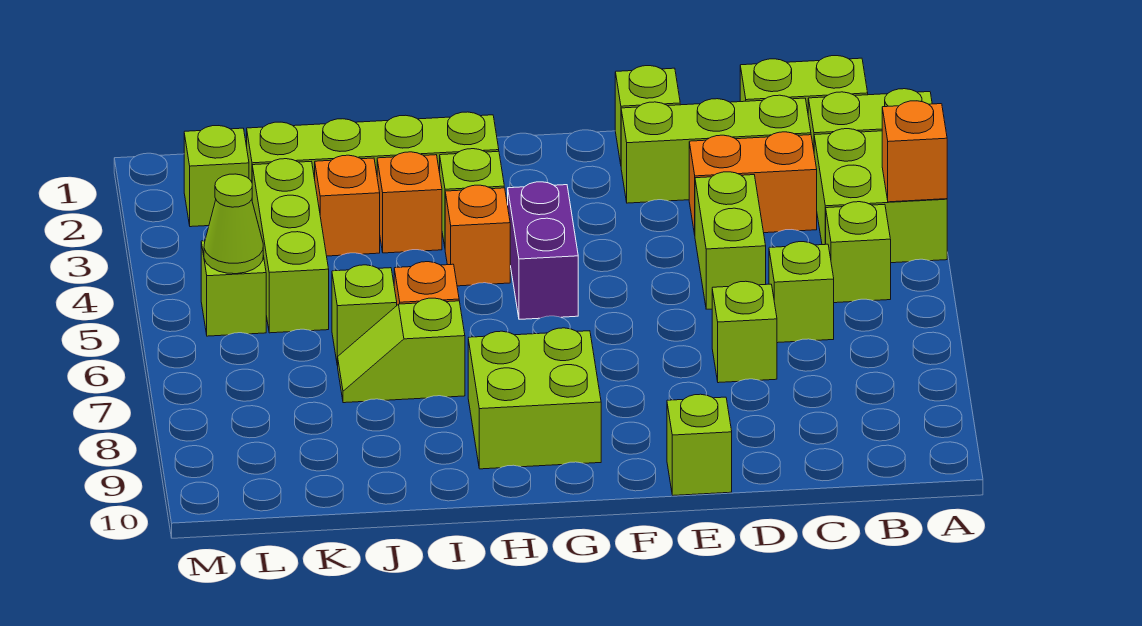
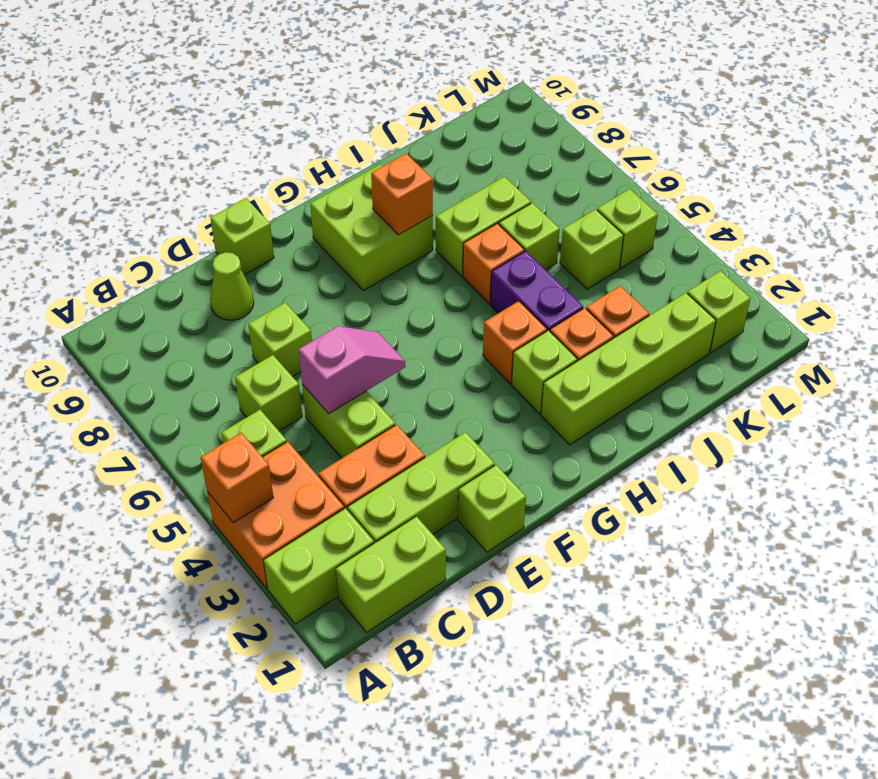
lime 2x2 brick [814,129,947,263] -> orange 2x2 brick [207,442,344,588]
none -> pink 1x2 slope [299,326,405,414]
purple 1x2 brick [508,182,578,319] -> purple 1x2 brick moved to [490,251,583,331]
none -> orange 1x1 brick [371,153,433,235]
lime 1x2 slope [338,298,465,403] -> lime 1x2 brick [436,177,531,276]
lime 1x3 brick [252,159,329,333] -> lime 1x1 brick [560,209,624,289]
lime 1x1 cone [204,174,263,274] -> lime 1x1 cone moved to [210,252,254,320]

